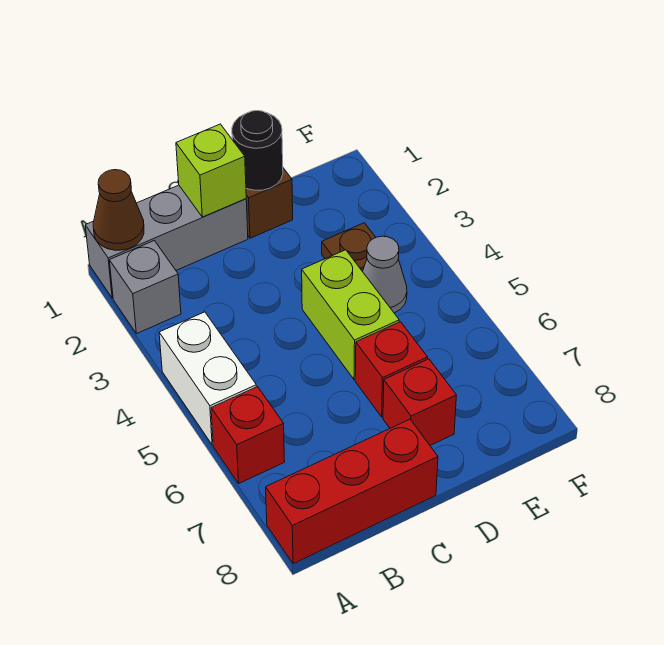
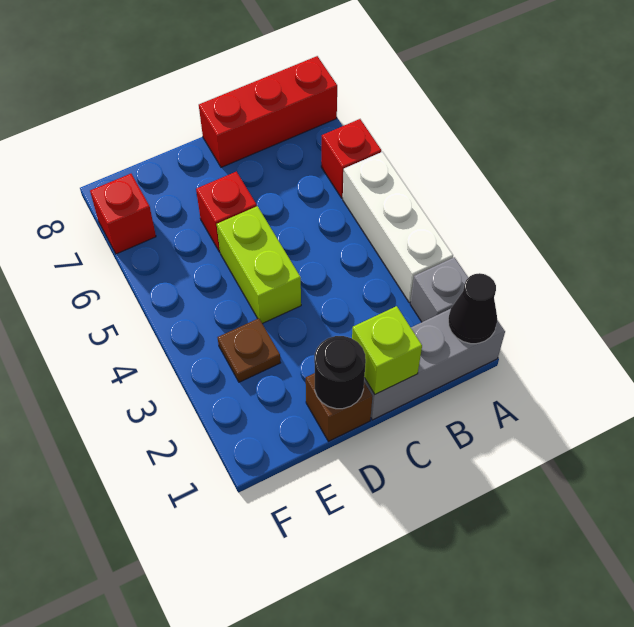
brown 1x1 cone [93,170,144,250] -> black 1x1 cone [448,273,497,344]
white 1x2 brick [159,312,256,445] -> white 1x3 brick [343,152,453,303]
red 1x1 brick [383,359,456,445] -> red 1x1 brick moved to [90,174,156,254]
grey 1x1 cone [363,236,407,313] -> none

